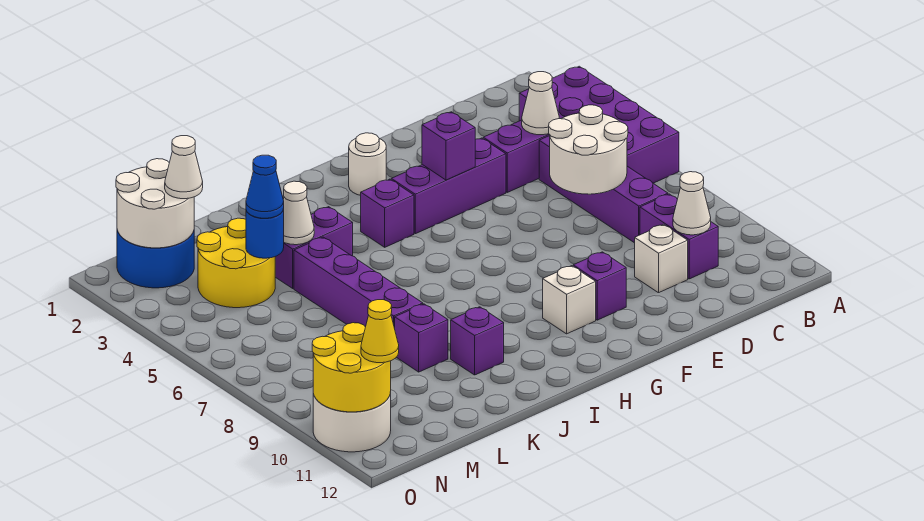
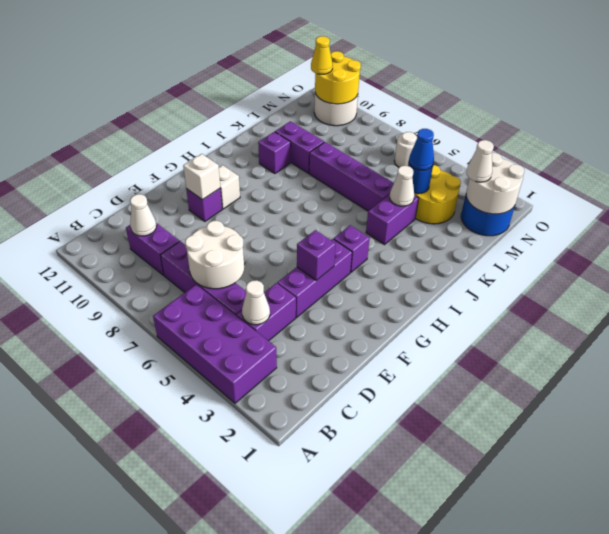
white 1x1 brick [635,224,688,293] -> white 1x1 brick moved to [183,154,220,200]
white 1x1 round brick [349,133,386,195] -> white 1x1 round brick moved to [394,132,417,167]
purple 1x1 brick [395,304,448,372] -> purple 1x2 brick [275,121,324,173]

